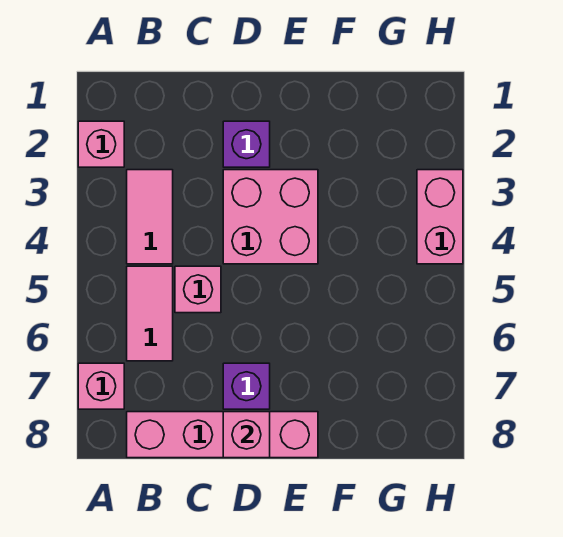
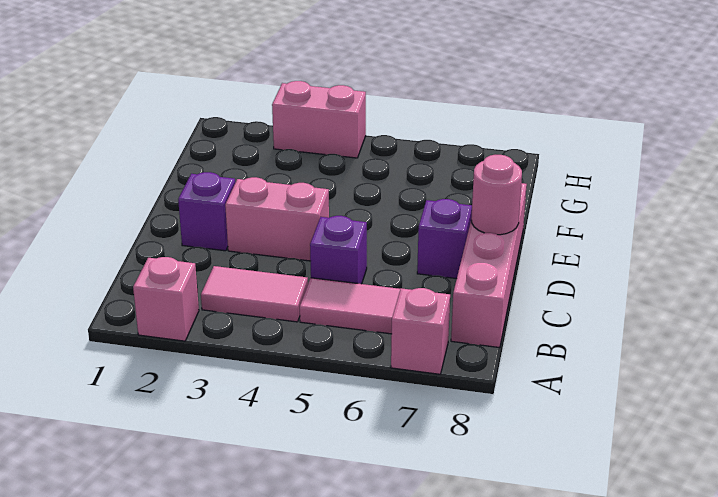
pink 1x1 brick [175,266,221,313] -> purple 1x1 brick [310,216,367,284]
pink 2x2 brick [223,170,318,264] -> pink 1x2 brick [225,177,329,261]
pink 1x1 brick [223,412,270,458] -> pink 1x1 round brick [471,155,522,235]

